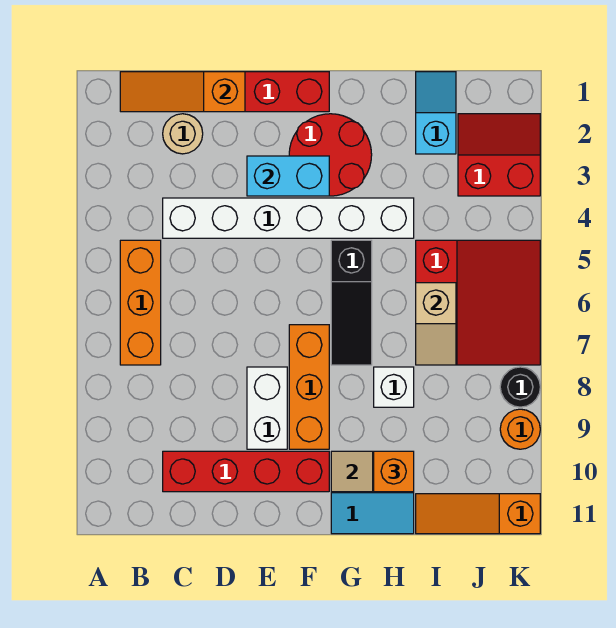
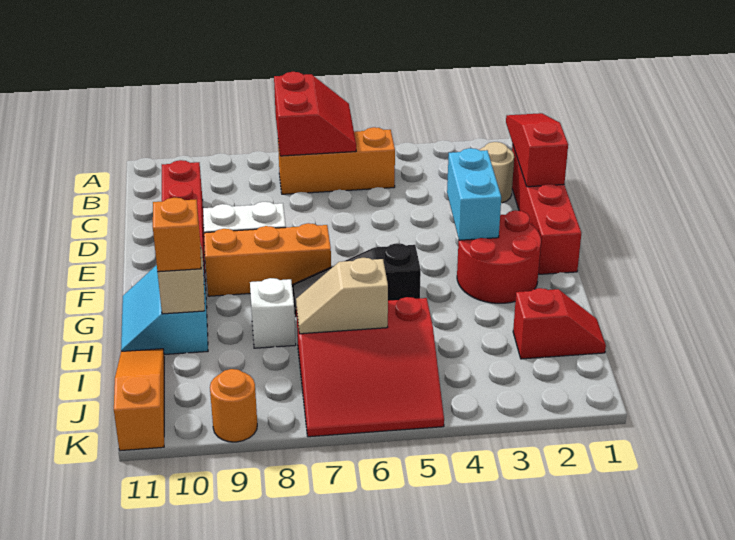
orange 1x3 slope [120,72,245,112] -> red 1x3 slope [506,113,568,187]
white 1x6 brick [163,198,414,238] -> none
cyan 1x2 slope [416,72,456,154] -> red 1x2 slope [513,288,606,359]
red 2x2 slope [458,114,540,196] -> red 2x2 slope moved to [274,72,356,156]
black 1x1 round brick [500,367,540,407] -> none

